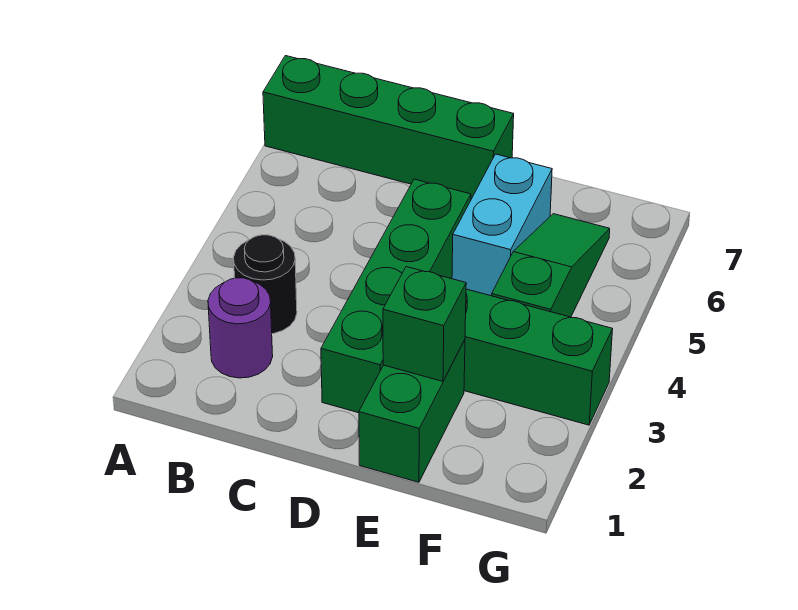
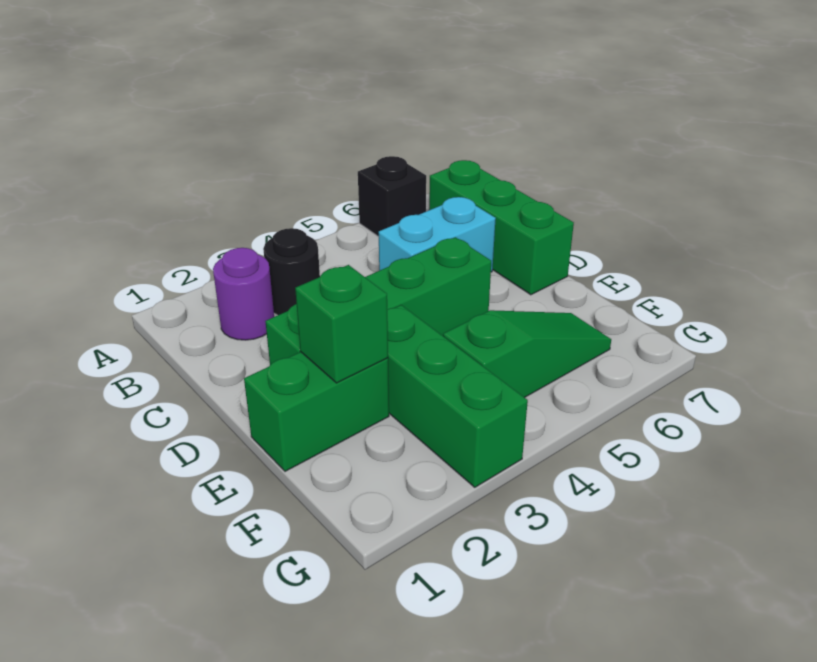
none -> black 1x1 brick [358,156,426,237]
green 1x4 brick [263,56,514,199] -> green 1x3 brick [429,160,574,295]
cyan 1x2 brick [452,154,552,296] -> cyan 1x2 brick moved to [379,197,496,272]

